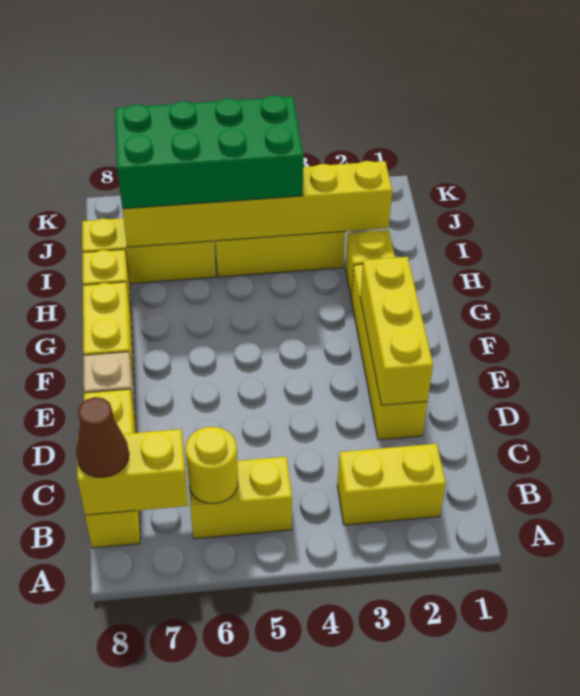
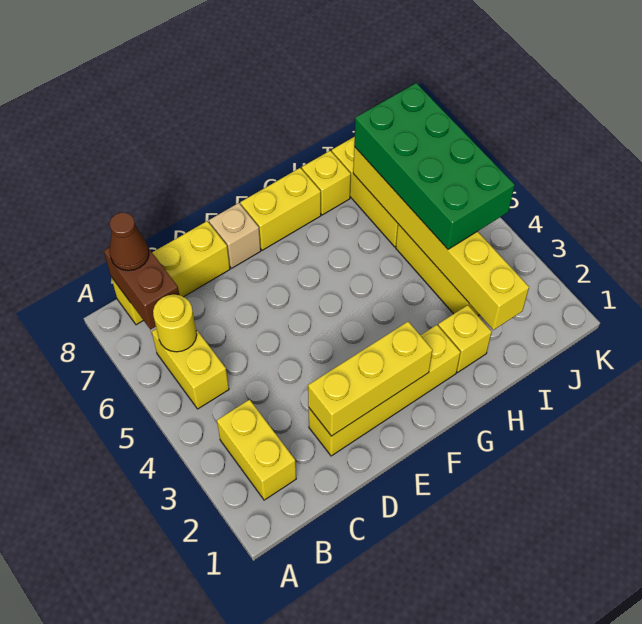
yellow 1x2 brick [77,429,188,515] -> brown 1x2 brick [104,248,179,330]

